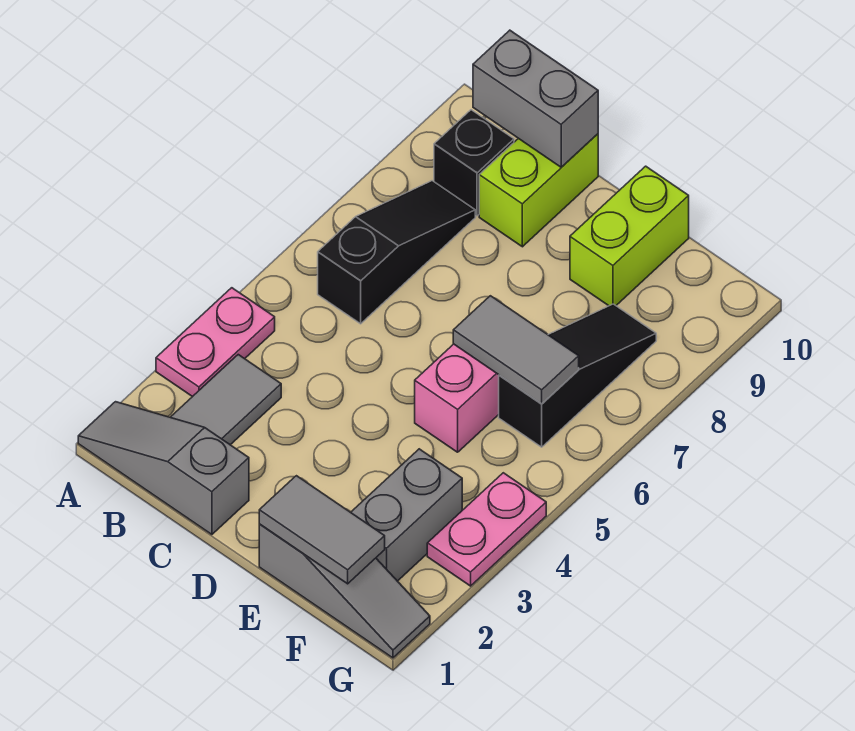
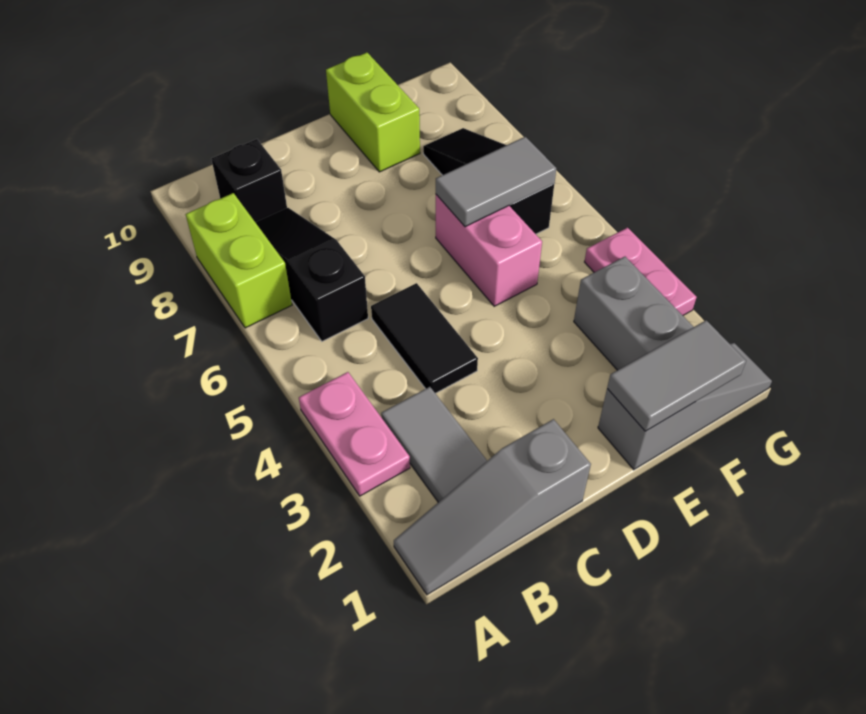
grey 1x2 brick [473,30,598,167] -> none
none -> black 1x2 tile [371,283,478,393]
lime 1x2 brick [479,134,598,247] -> lime 1x2 brick moved to [186,193,292,328]

